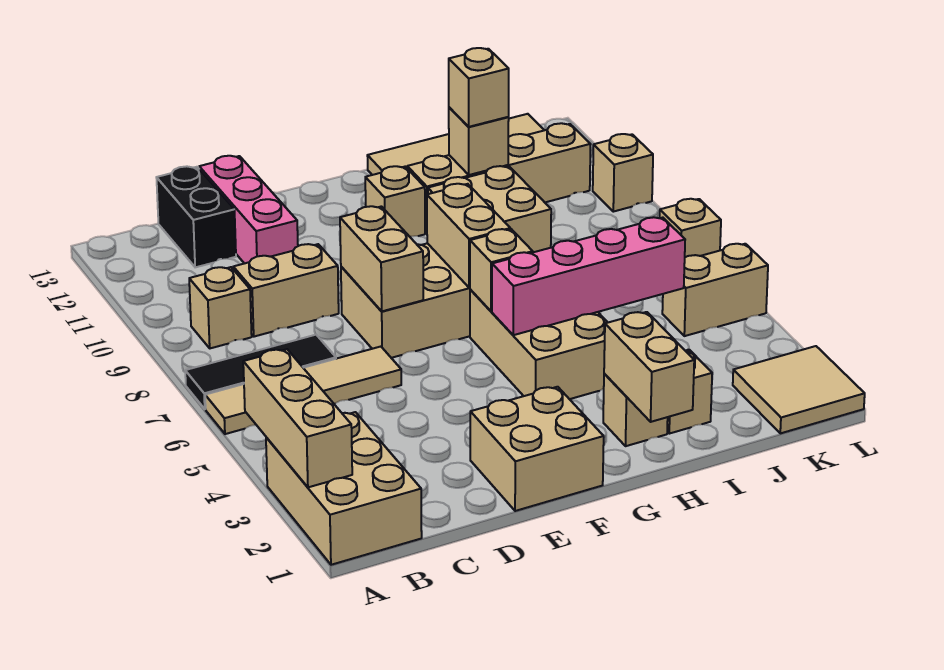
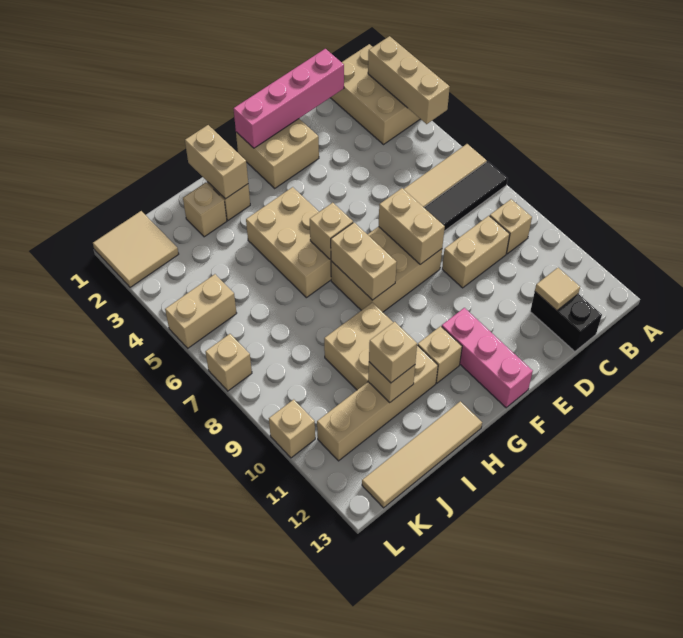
none -> tan 1x1 tile [535,268,580,311]
pink 1x3 brick [199,156,298,264] -> pink 1x3 brick moved to [442,308,533,408]
pink 1x4 brick [492,217,685,335] -> pink 1x4 brick moved to [234,49,344,148]

